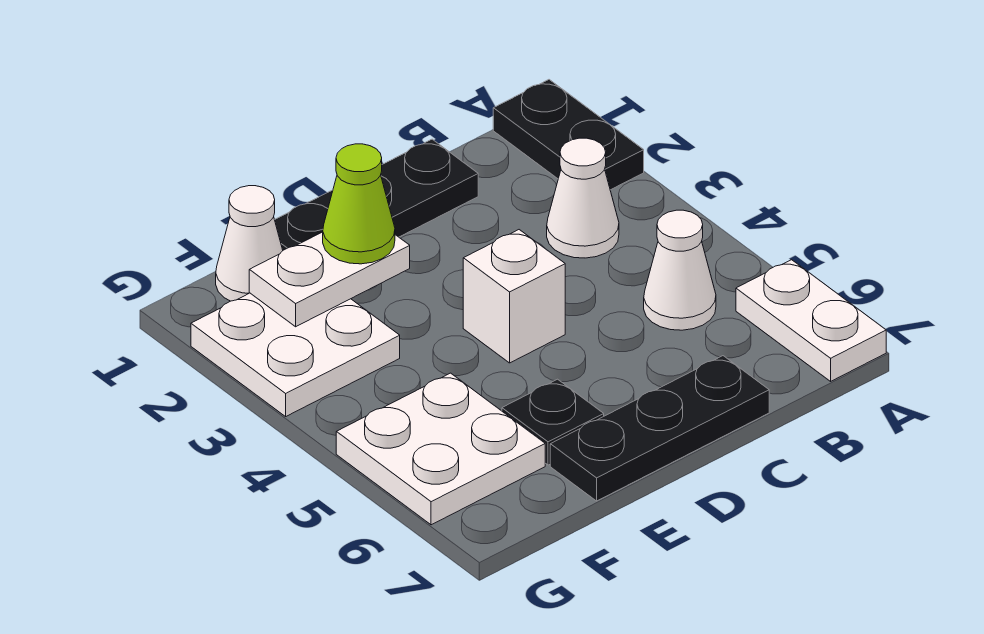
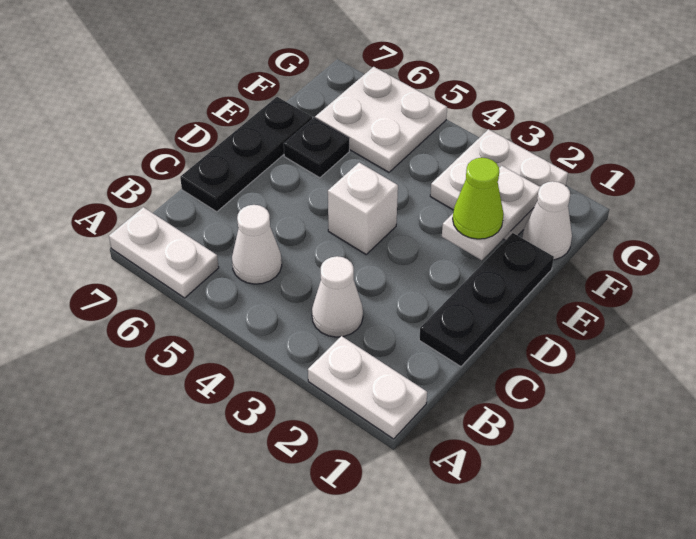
black 1x2 plate [493,80,644,190] -> white 1x2 plate [308,336,427,439]

